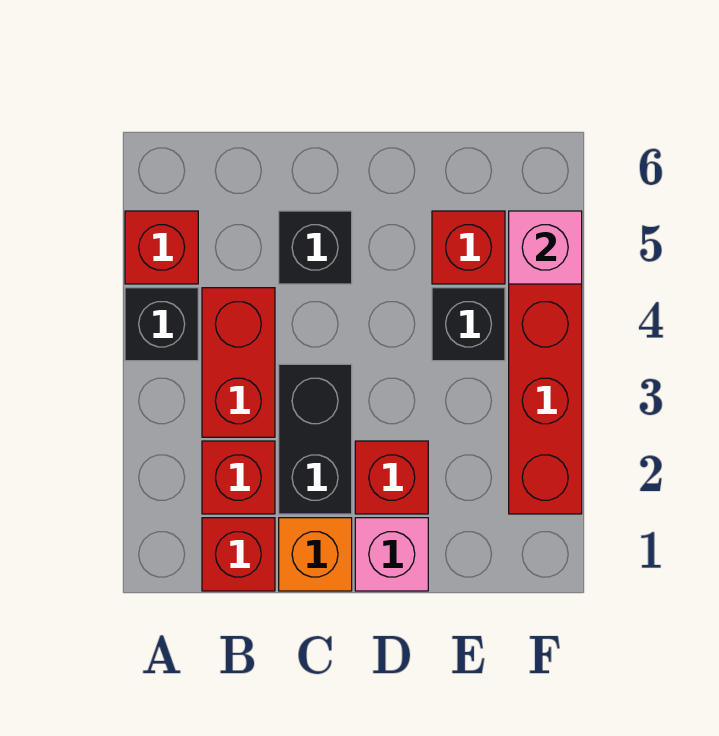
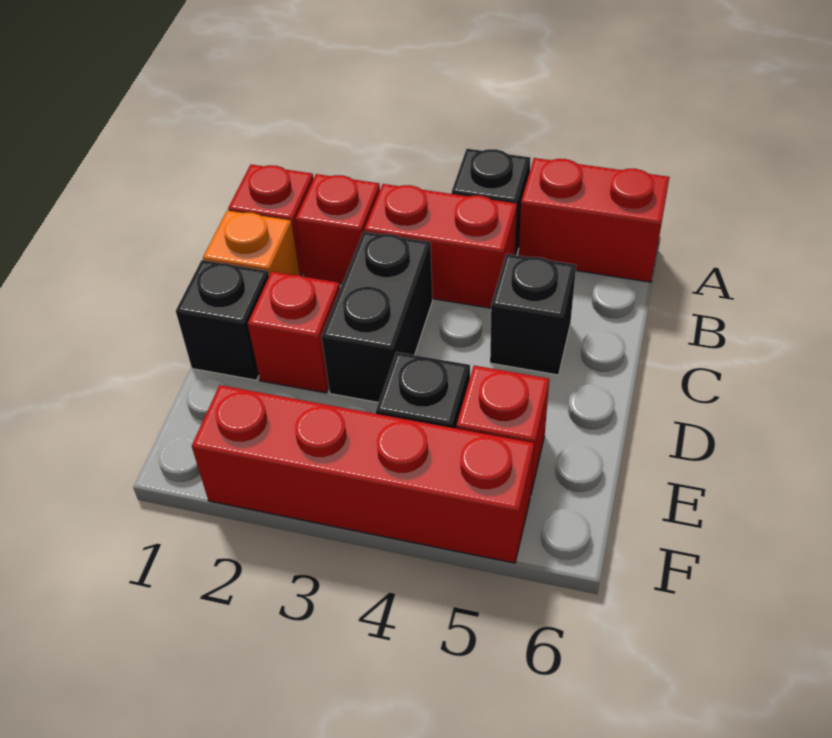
red 1x1 brick [125,211,198,284] -> red 1x2 brick [519,158,669,282]
black 1x2 brick [279,364,352,514] -> black 1x2 brick turned to [322,232,433,402]
pink 1x1 brick [355,518,428,591] -> black 1x1 brick [176,260,269,380]
pink 1x1 brick [509,211,582,284] -> none

